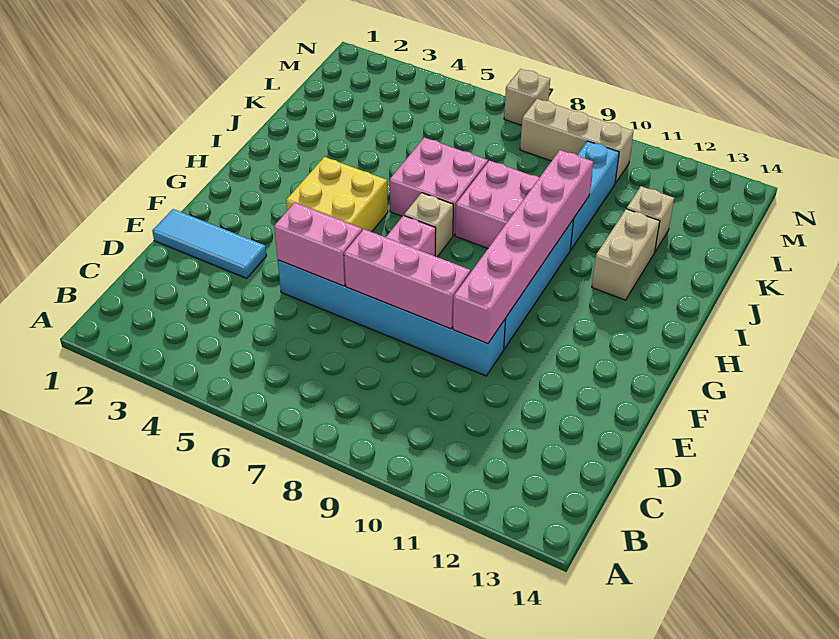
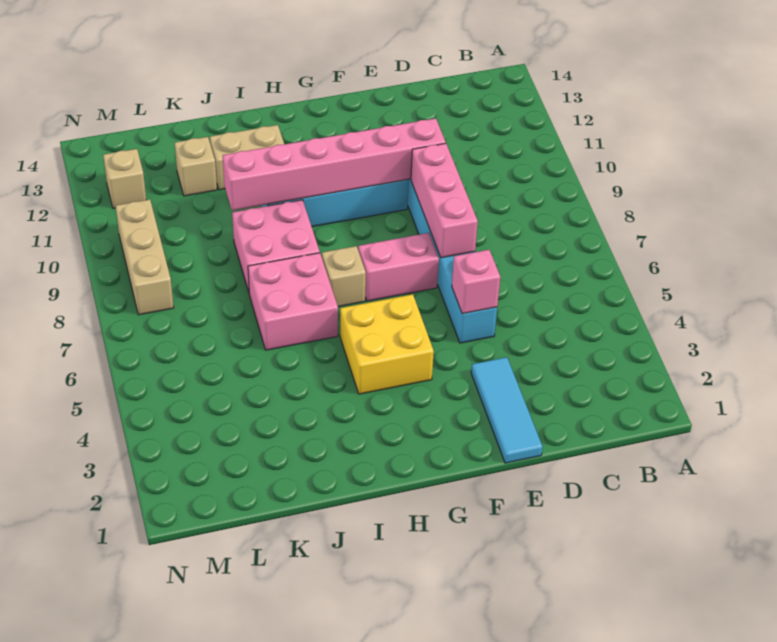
pink 1x2 brick [274,203,362,286] -> pink 1x1 brick [452,250,500,314]
cyan 1x3 brick [570,141,619,250] -> none
tan 1x1 brick [504,69,550,125] -> tan 1x1 brick moved to [103,149,146,208]

